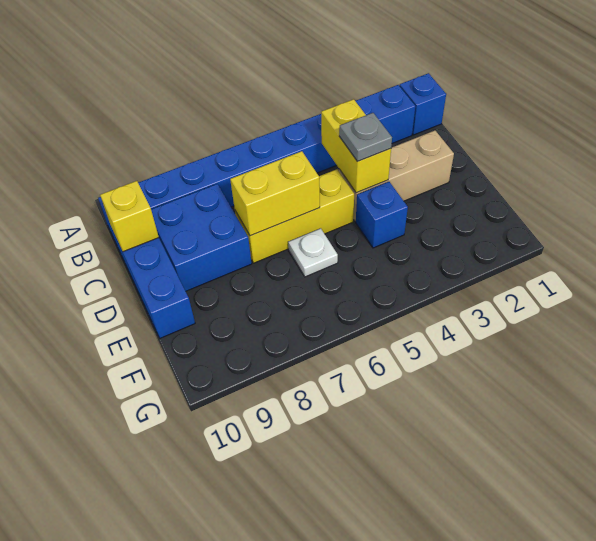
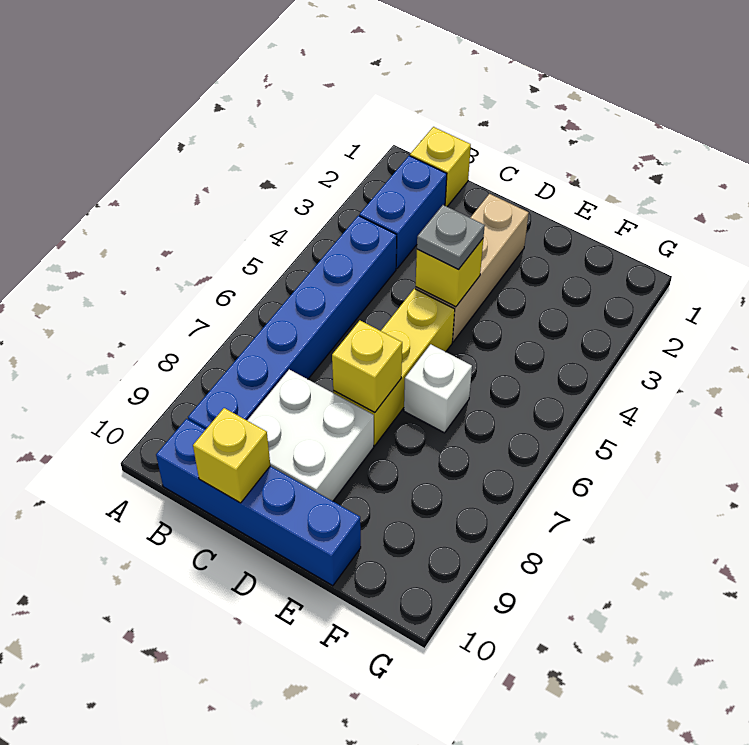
blue 1x1 brick [400,73,446,135] -> yellow 1x1 brick [410,127,471,207]
yellow 1x2 brick [321,99,391,193] -> yellow 1x1 brick [416,239,483,307]
blue 2x2 brick [151,184,252,291] -> white 2x2 brick [247,369,374,501]
yellow 1x2 brick [230,151,320,236] -> yellow 1x1 brick [332,321,402,413]
blue 1x1 brick [356,182,408,248] -> none
white 1x1 plate [288,228,338,277] -> white 1x1 brick [404,344,472,433]

